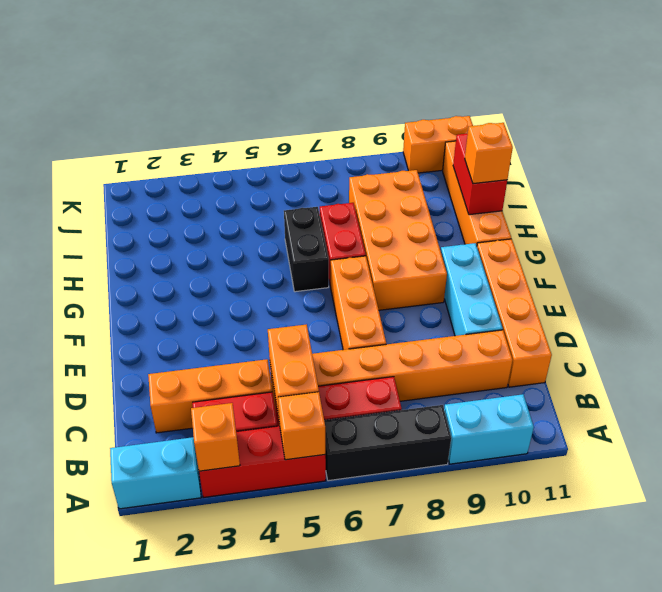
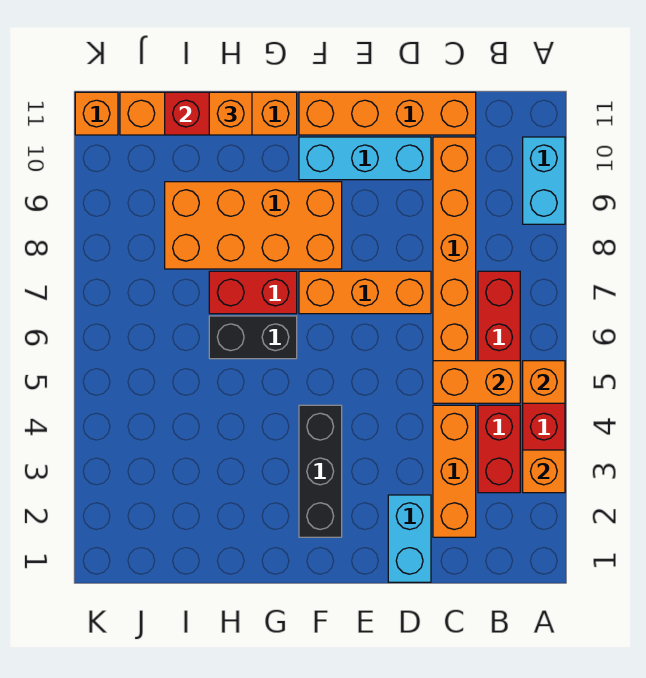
cyan 1x2 brick [110,437,201,509] -> cyan 1x2 brick moved to [388,495,431,582]
black 1x3 brick [324,405,451,481] -> black 1x3 brick moved to [299,405,342,537]
orange 1x2 brick [403,116,473,173] -> orange 1x1 brick [75,92,118,135]

